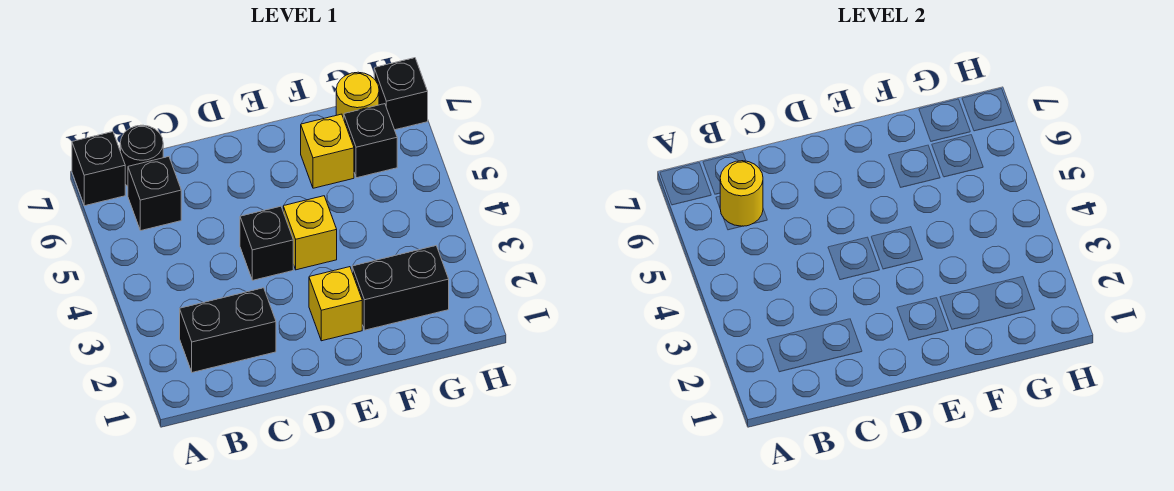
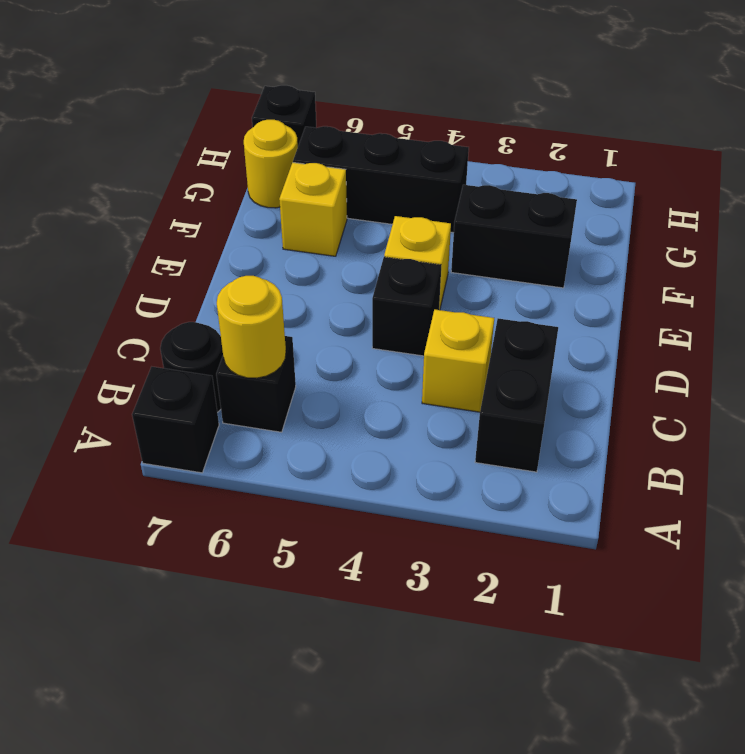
yellow 1x1 brick [309,267,362,341] -> yellow 1x1 brick moved to [422,310,494,412]
black 1x2 brick [352,246,449,330] -> black 1x2 brick turned to [451,185,577,288]
black 1x1 brick [344,104,397,178] -> black 1x3 brick [293,126,469,233]

